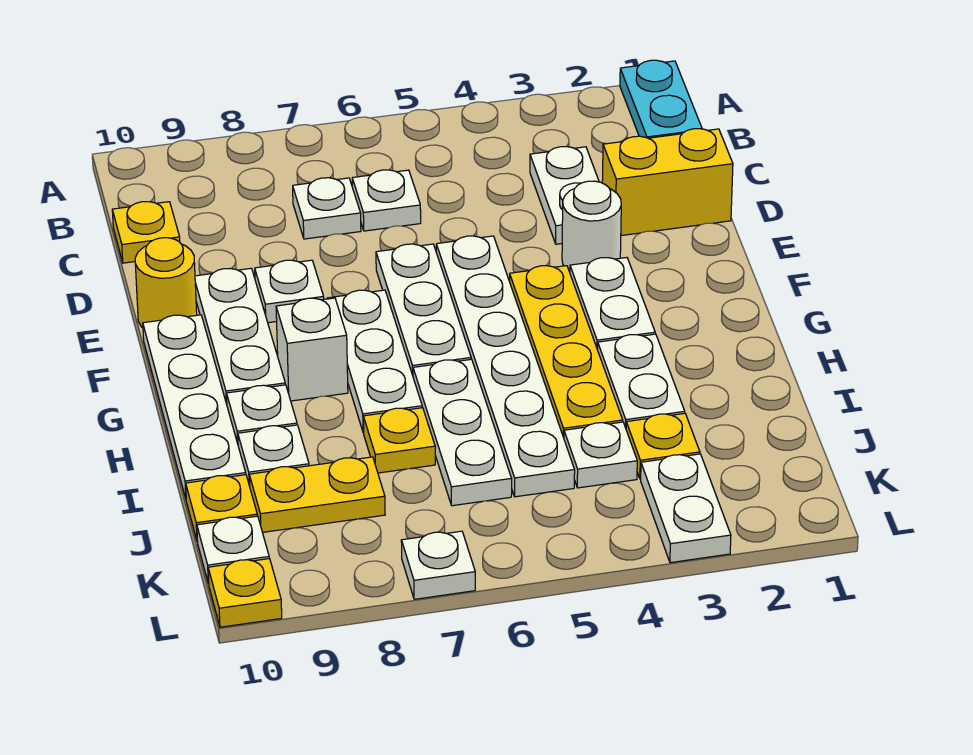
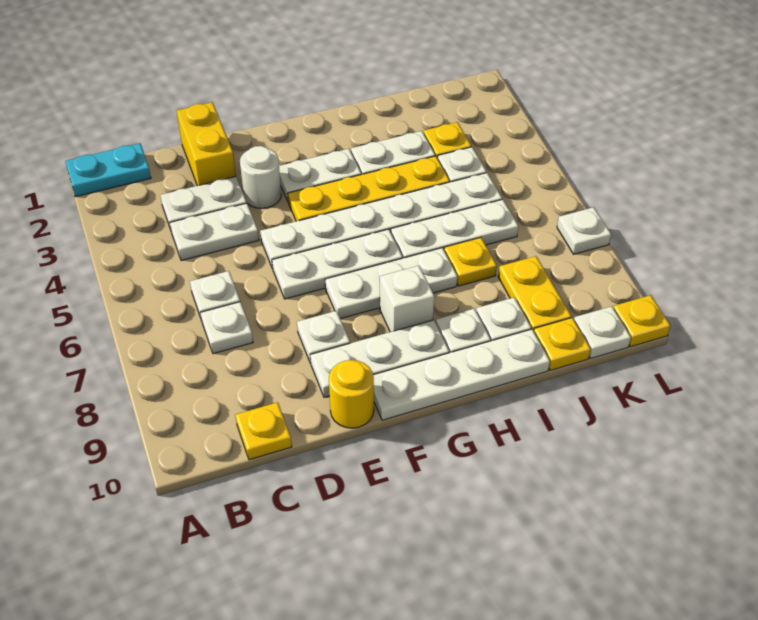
white 1x2 plate [641,454,731,563] -> white 1x2 plate moved to [170,203,259,261]

